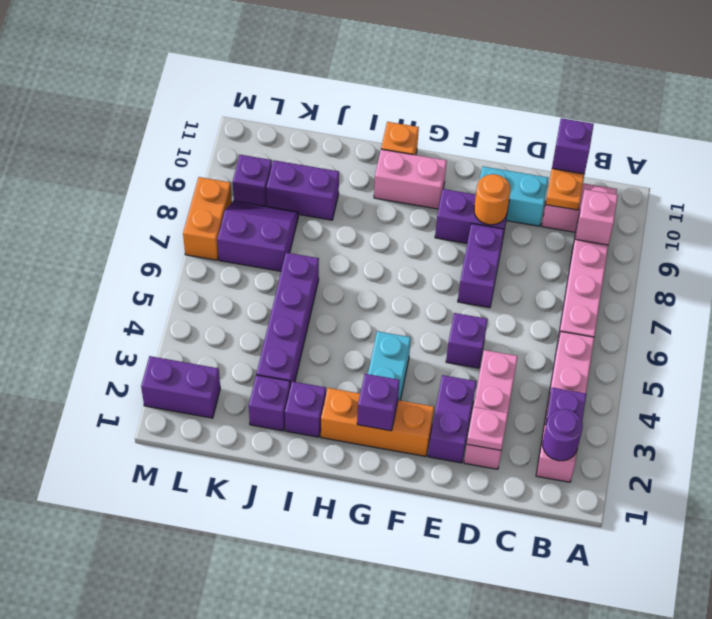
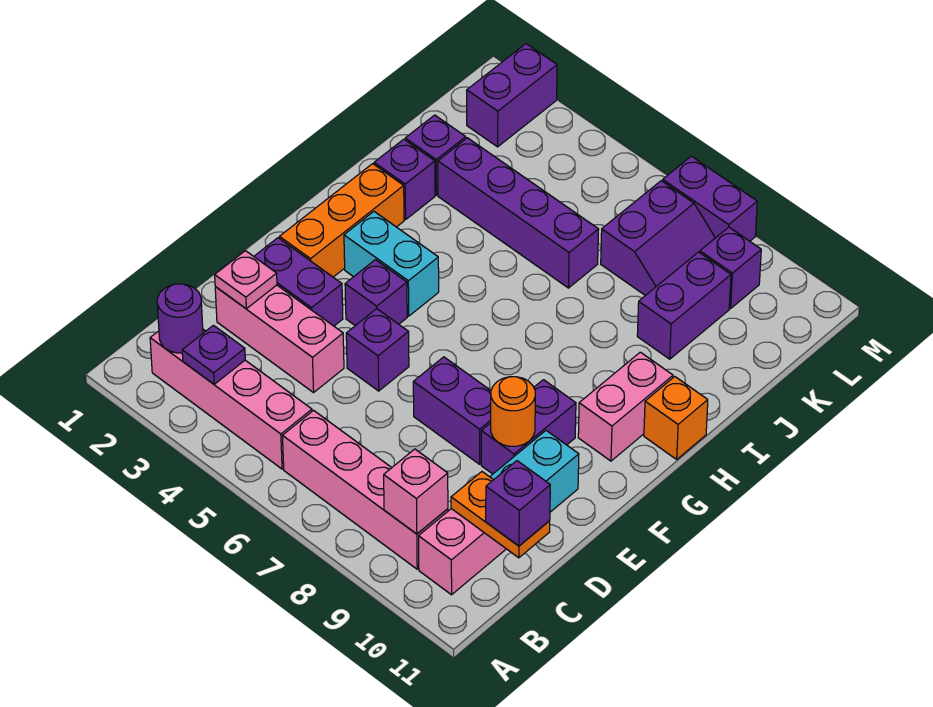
purple 1x1 brick [357,374,400,431] -> purple 1x1 brick moved to [345,260,407,326]
orange 1x2 brick [183,177,232,260] -> purple 1x2 brick [663,156,757,241]

